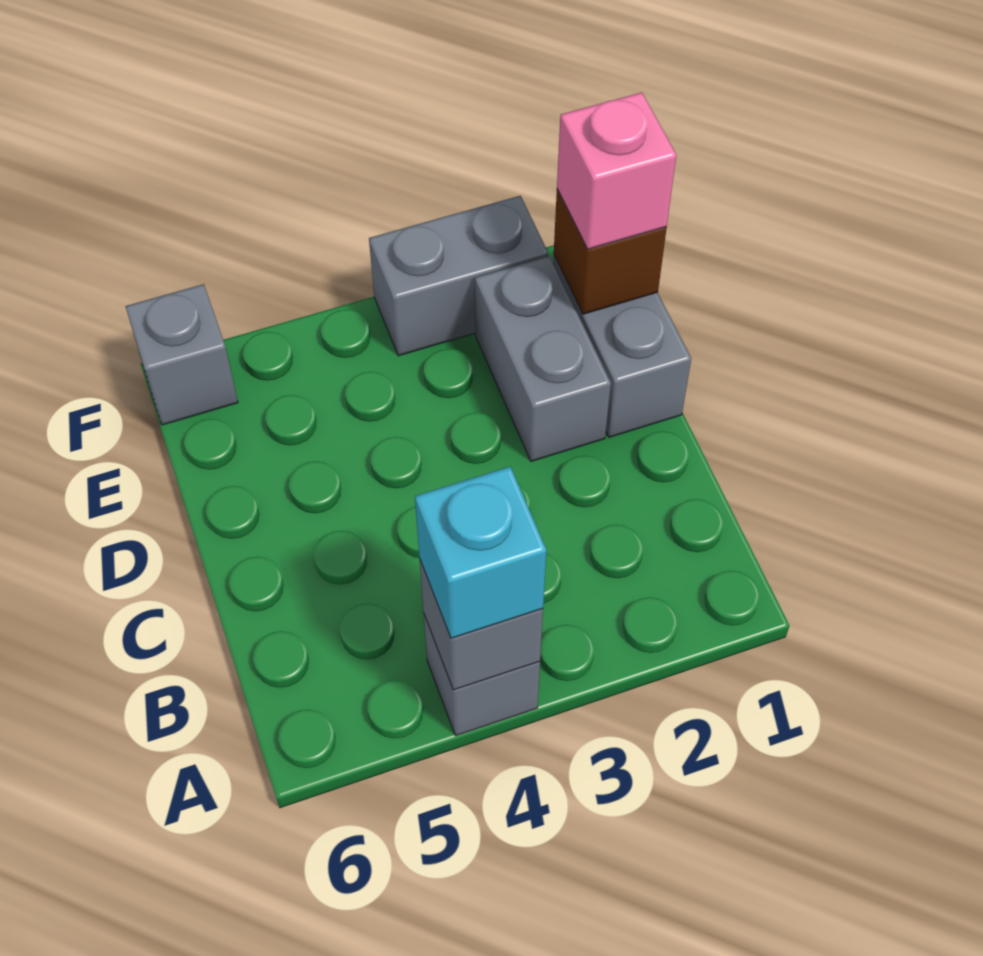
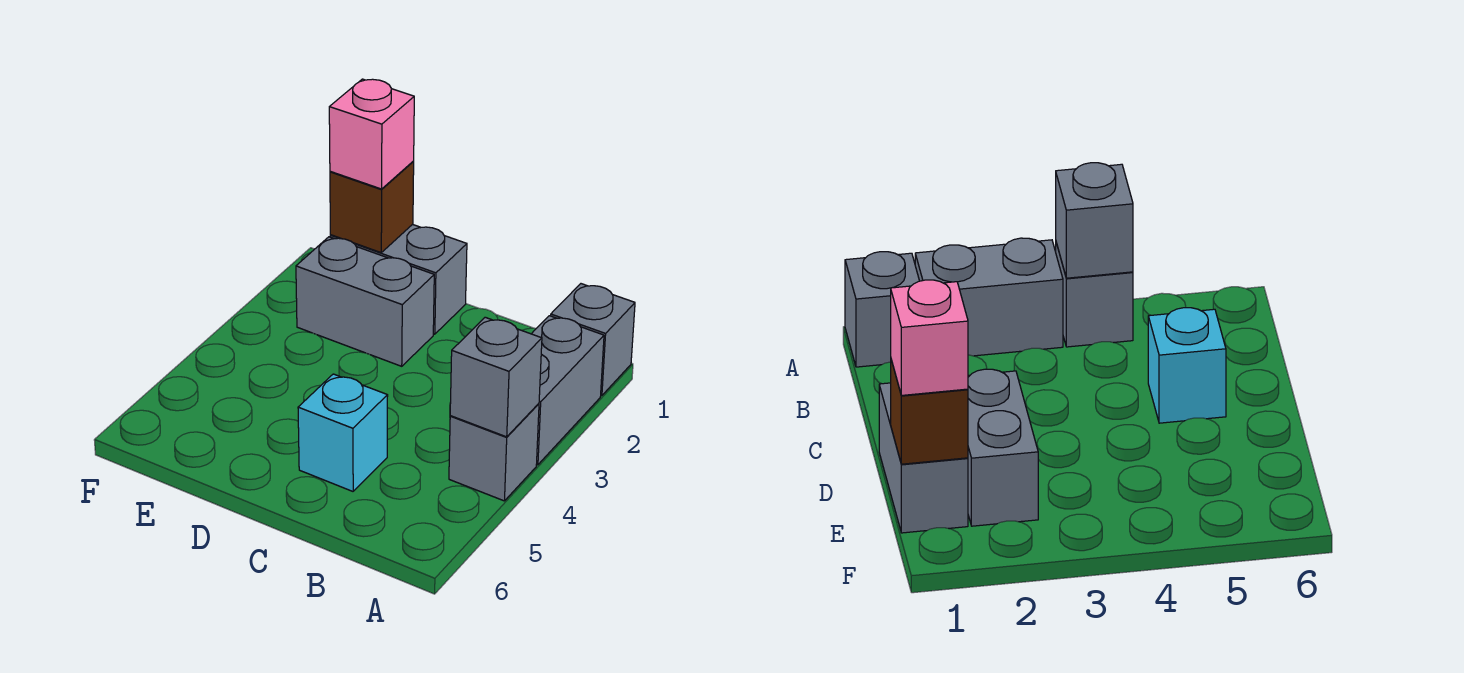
cyan 1x1 brick [415,467,546,638] -> cyan 1x1 brick moved to [298,374,388,491]
grey 1x2 brick [369,196,548,356] -> grey 1x2 brick moved to [532,316,604,465]
grey 1x1 brick [125,284,238,425] -> grey 1x1 brick moved to [551,284,635,396]

